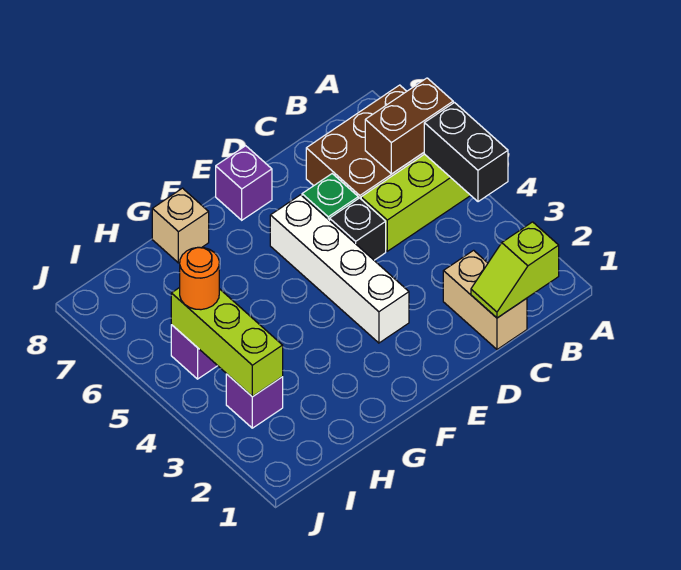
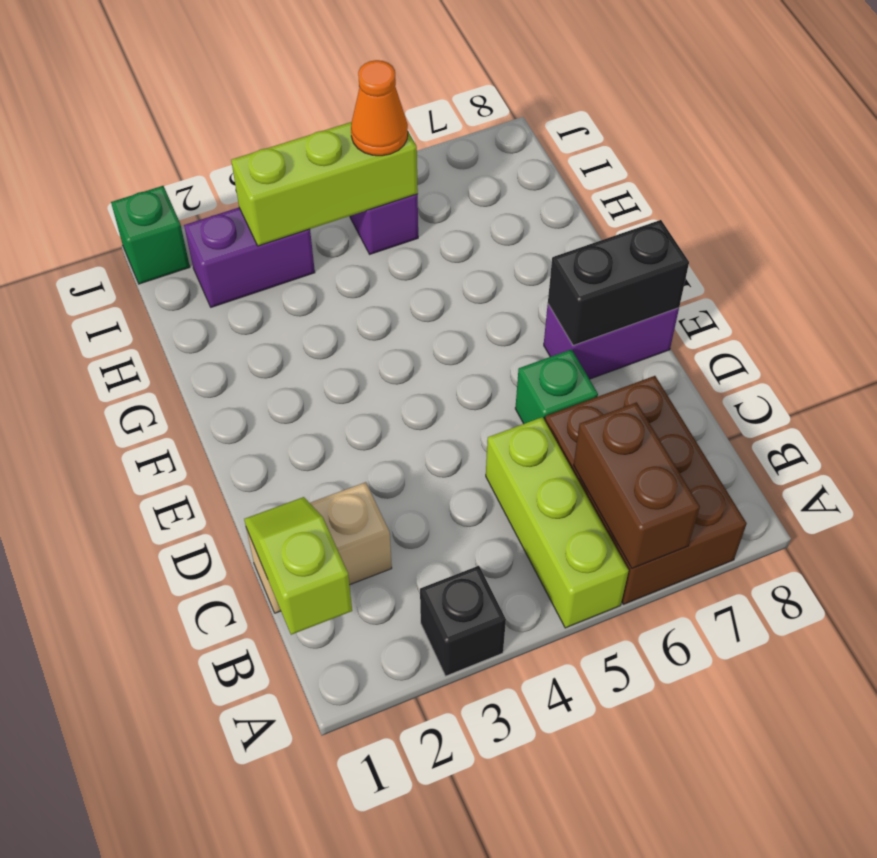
black 1x2 brick [424,103,508,202] -> black 1x2 brick moved to [548,220,689,345]
black 1x1 brick [330,198,386,260] -> black 1x1 brick moved to [420,566,506,676]
white 1x4 brick [270,195,409,343] -> none
purple 1x1 brick [216,146,272,220] -> purple 1x2 brick [544,304,679,379]
tan 1x1 brick [152,188,209,263] -> none
purple 1x1 brick [226,374,283,428] -> purple 1x2 brick [184,208,315,307]
orange 1x1 round brick [180,247,219,310] -> orange 1x1 cone [351,60,408,156]
none -> green 1x1 brick [111,186,190,284]

